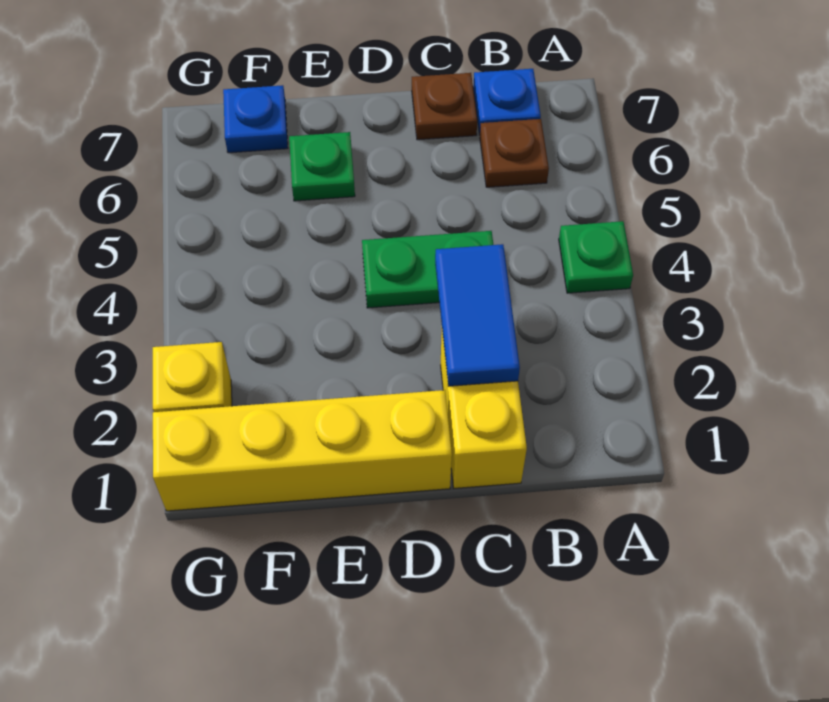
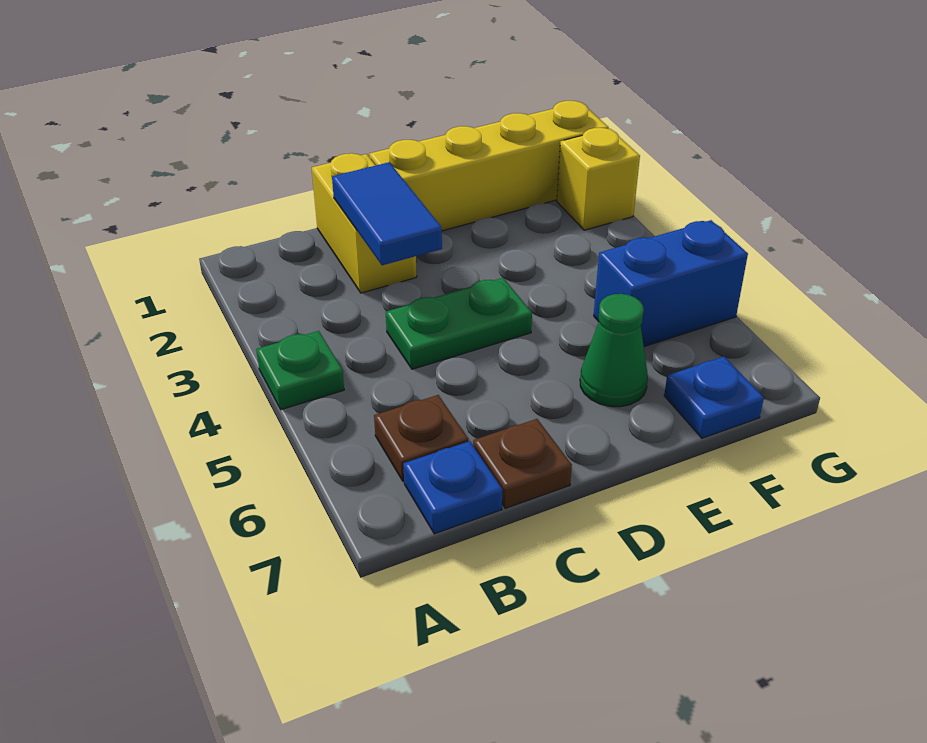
green 1x1 plate [289,132,355,201] -> green 1x1 cone [580,294,648,407]
none -> blue 1x2 brick [594,220,748,347]

